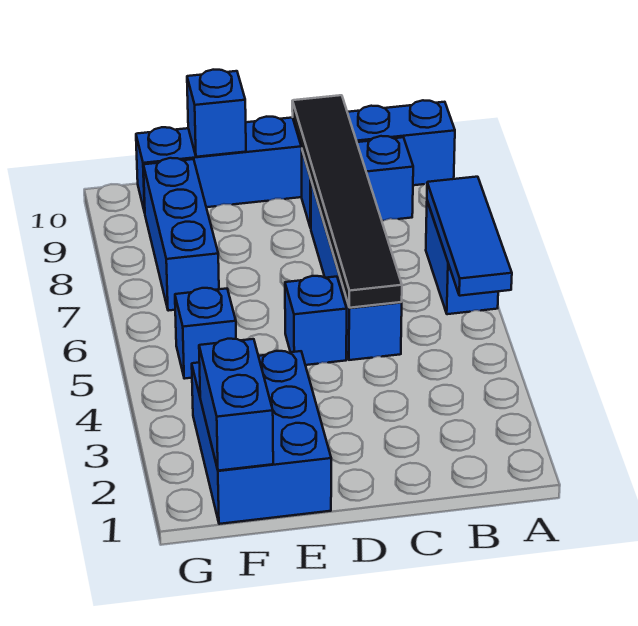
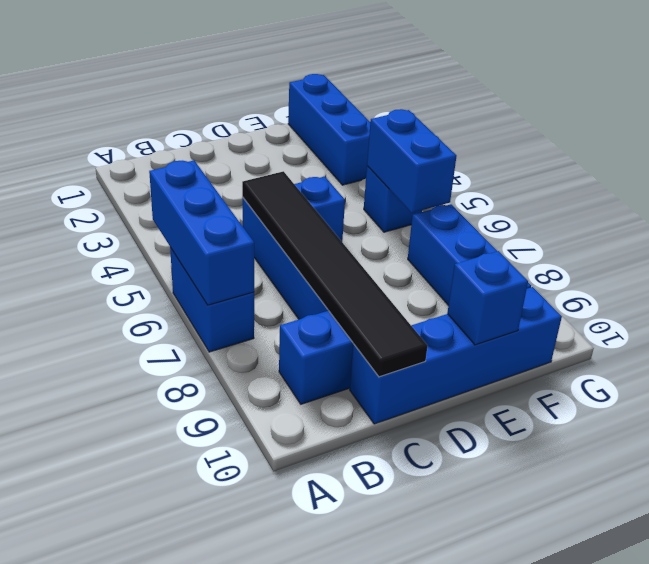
blue 1x3 tile [427,177,512,296] -> blue 1x3 brick [149,161,254,305]
blue 1x6 brick [136,100,455,212] -> blue 1x4 brick [350,287,562,424]
blue 2x3 brick [192,351,331,524] -> blue 1x3 brick [288,74,370,185]
blue 1x2 brick [199,339,273,471] -> blue 1x2 brick moved to [367,109,456,213]

